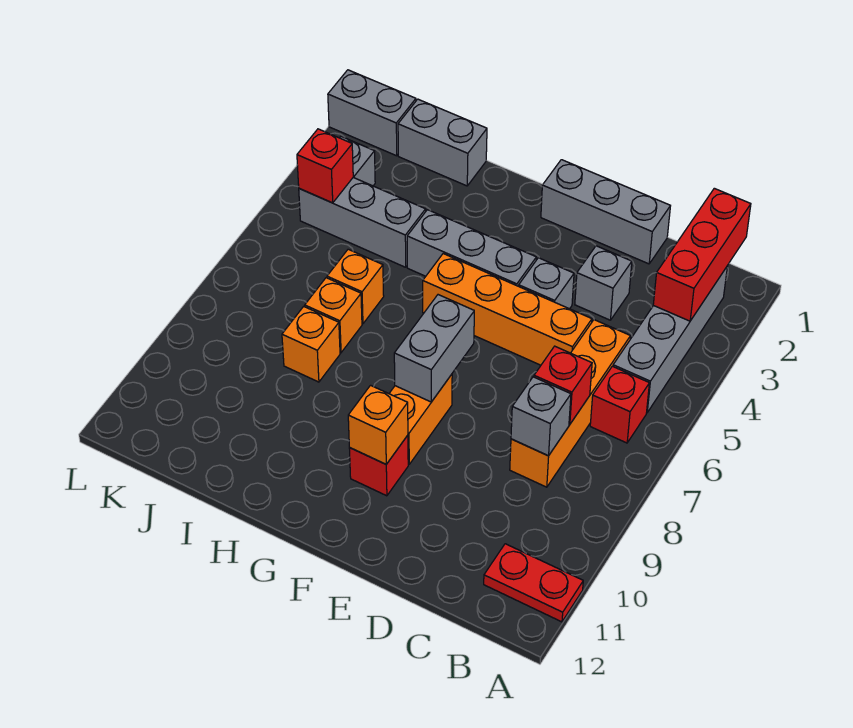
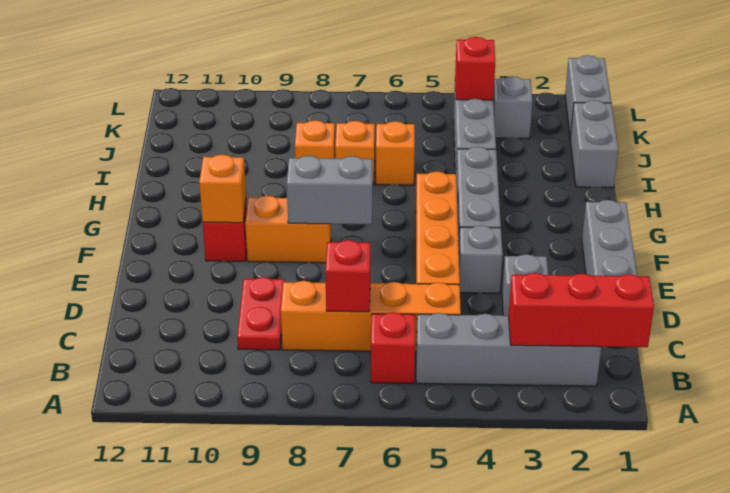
red 1x2 plate [484,544,583,622] -> red 1x2 plate moved to [237,277,285,350]
grey 1x1 brick [511,377,571,456] -> none

